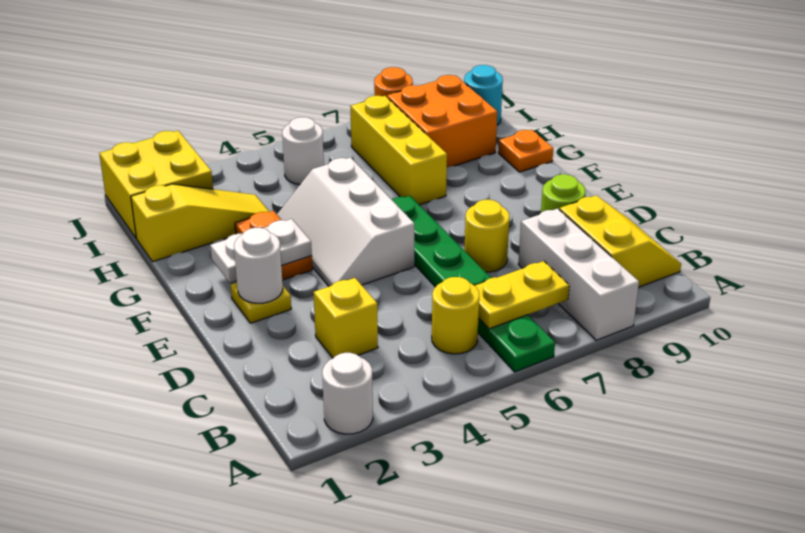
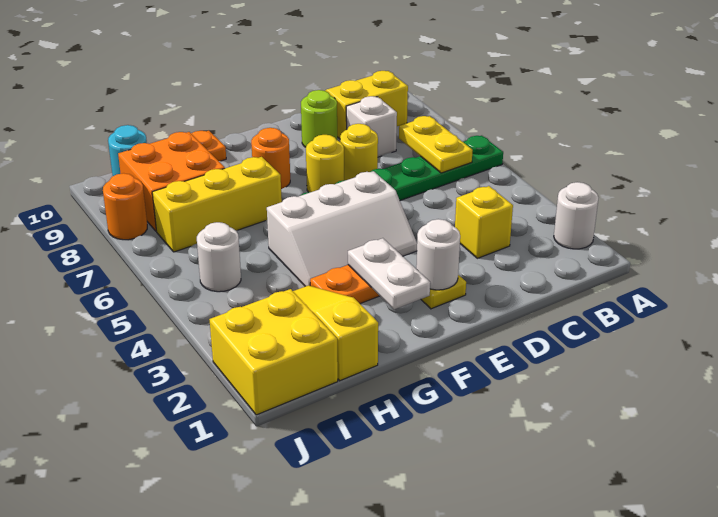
white 1x3 brick [518,209,639,340] -> white 1x1 brick [346,96,397,157]
yellow 1x1 round brick [432,277,479,354] -> yellow 1x1 round brick moved to [306,135,344,192]
none -> orange 1x1 round brick [251,128,290,189]

